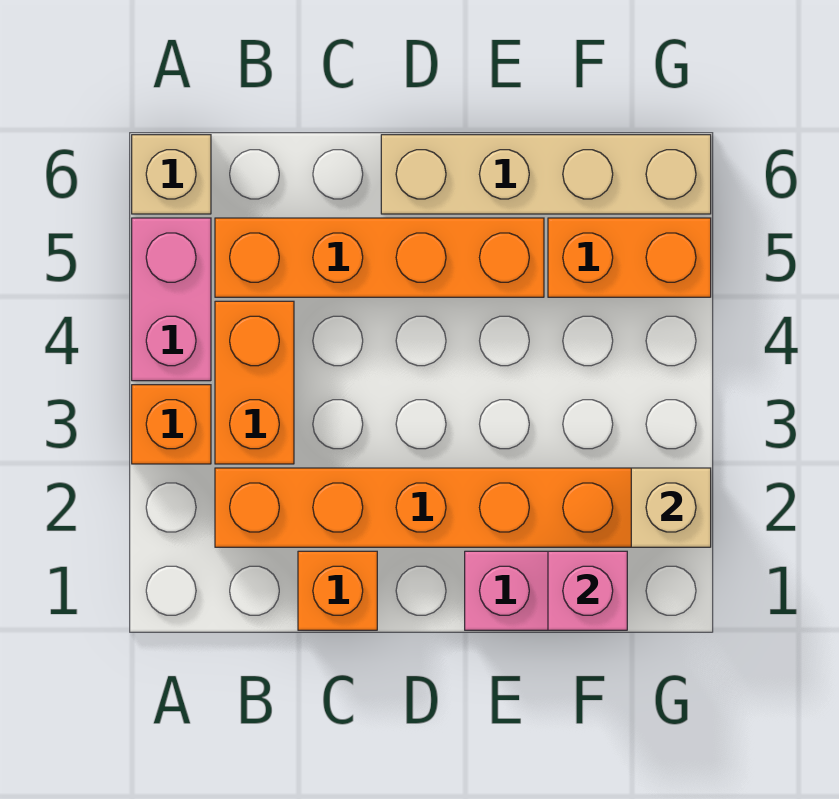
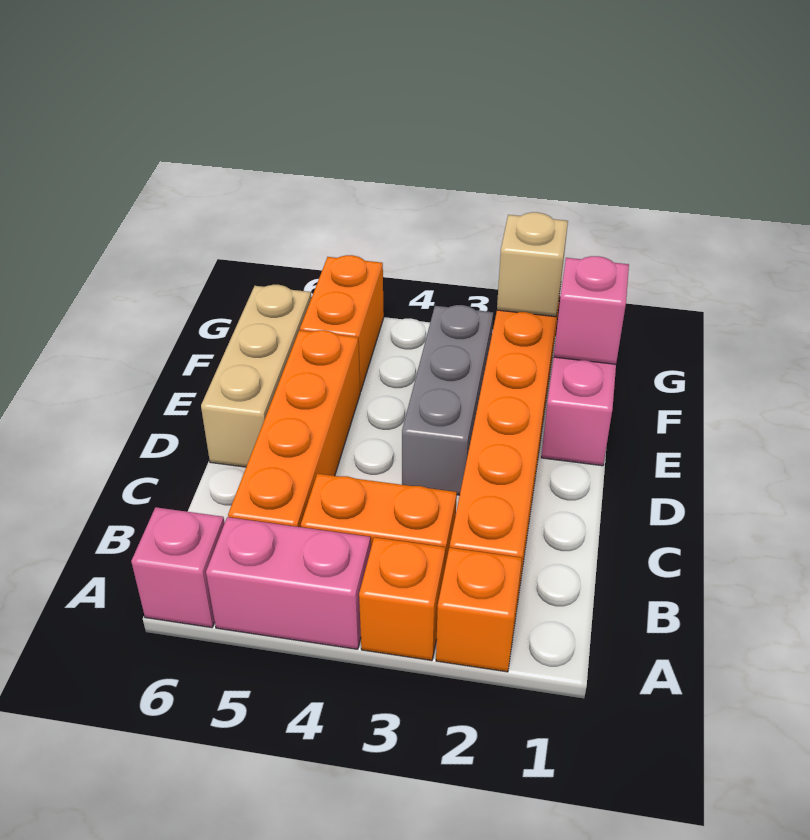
tan 1x1 brick [132,135,211,214] -> pink 1x1 brick [131,507,225,628]
orange 1x1 brick [298,551,377,630] -> orange 1x1 brick moved to [436,548,522,672]
none -> grey 1x3 brick [402,305,493,495]
tan 1x4 brick [381,135,711,214] -> tan 1x3 brick [201,285,311,467]

